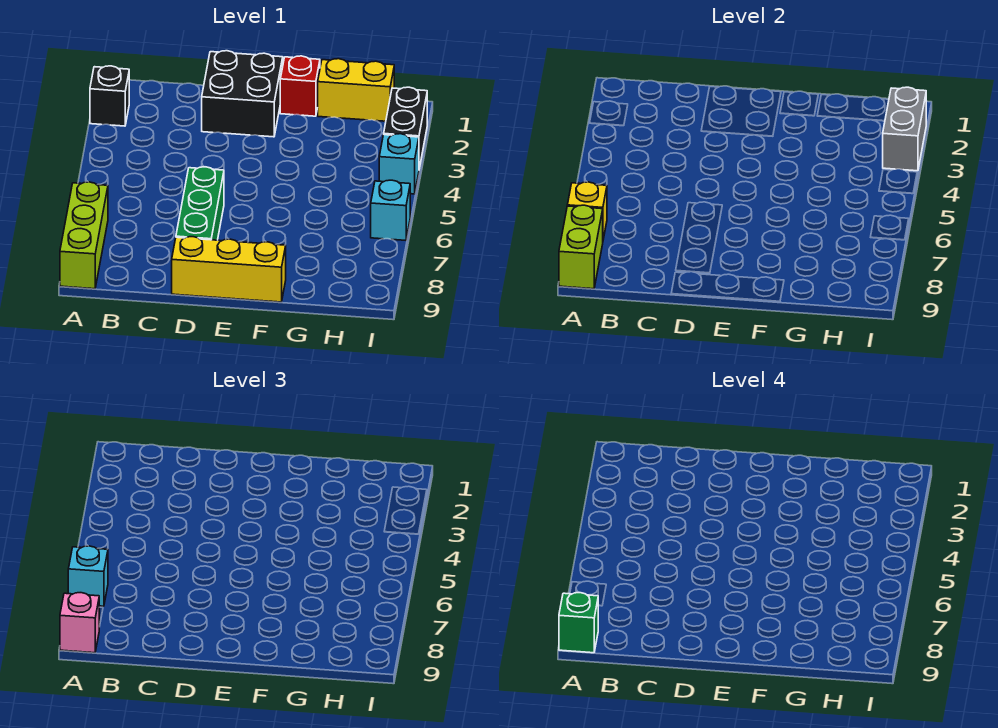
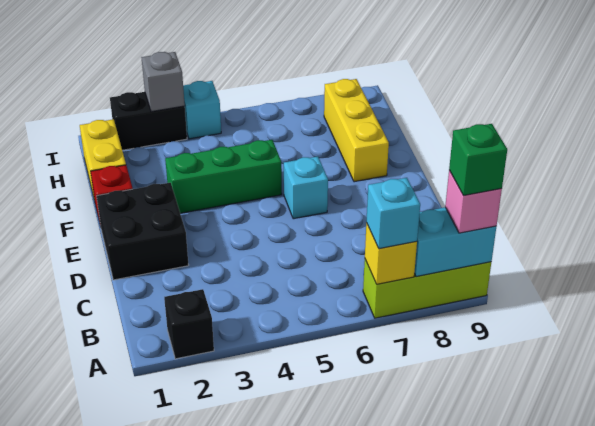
lime 1x2 brick [559,205,603,289] -> cyan 1x2 brick [414,207,496,277]
green 1x3 brick [176,167,224,240] -> green 1x3 brick moved to [165,140,282,213]
yellow 1x3 brick [172,237,286,302] -> yellow 1x3 brick moved to [324,79,389,182]
grey 1x2 brick [883,87,926,171] -> grey 1x1 brick [141,52,185,112]
cyan 1x1 brick [371,180,410,240] -> cyan 1x1 brick moved to [284,156,328,219]

